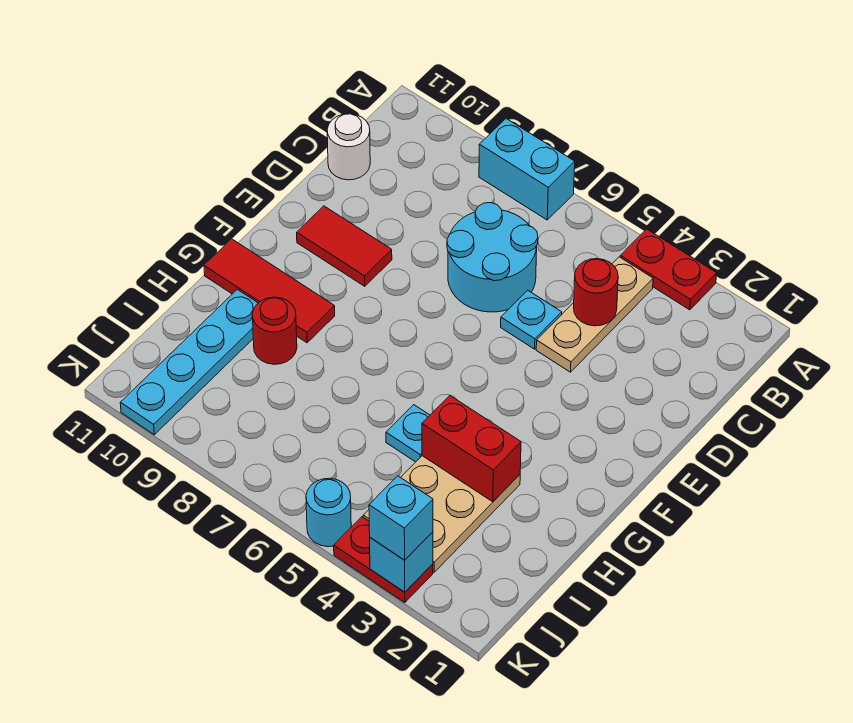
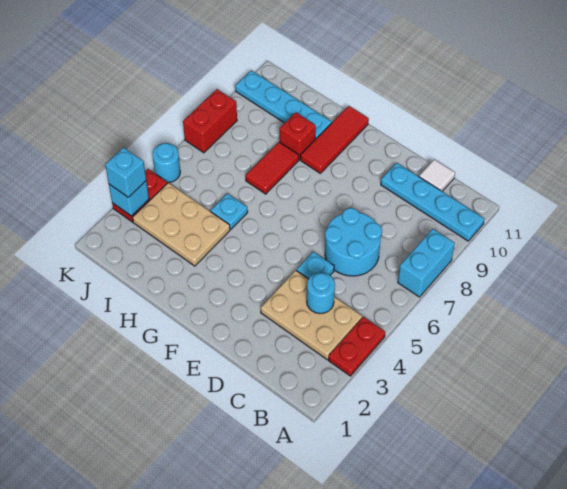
none -> cyan 1x4 plate [381,163,484,241]
tan 1x3 plate [536,257,653,372] -> tan 2x3 plate [261,270,362,359]
red 1x1 round brick [574,259,618,326] -> cyan 1x1 round brick [307,272,335,314]
white 1x1 round brick [327,114,370,180] -> white 1x1 tile [419,159,455,191]
red 1x2 tile [297,206,392,286] -> red 1x2 tile moved to [246,142,299,194]
red 1x2 brick [422,396,521,502] -> red 1x2 brick moved to [183,89,237,153]
red 1x1 round brick [252,297,297,364] -> red 1x1 brick [280,112,316,160]

